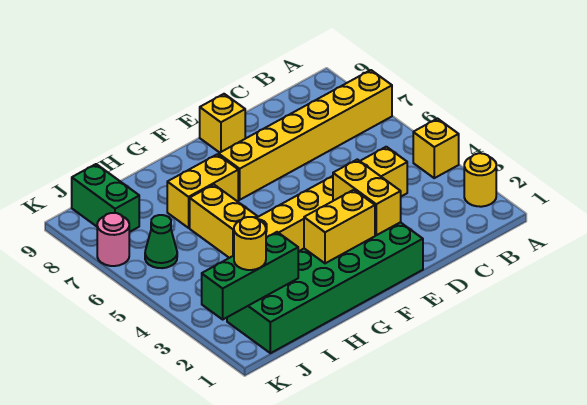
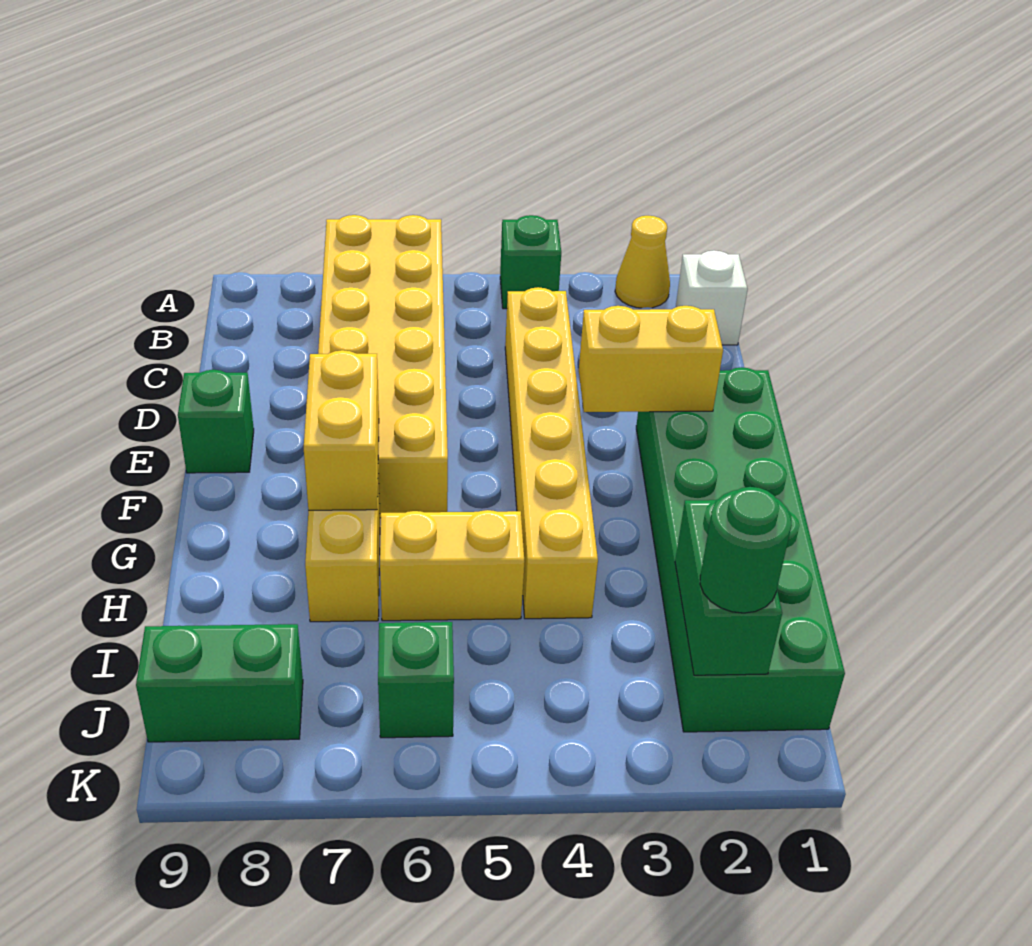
yellow 1x1 round brick [464,153,496,207] -> yellow 1x1 cone [615,216,670,308]
yellow 1x1 brick [413,119,459,178] -> green 1x1 brick [500,215,561,309]
yellow 1x6 brick [219,70,392,200] -> yellow 2x6 brick [318,215,448,518]
none -> white 1x1 brick [676,250,748,345]
yellow 1x1 brick [200,94,245,153] -> green 1x1 brick [178,370,254,473]
yellow 1x2 brick [304,190,375,263] -> yellow 1x2 brick moved to [304,350,379,510]
green 1x3 brick [202,232,298,319] -> green 1x2 brick [675,499,782,675]
yellow 1x1 round brick [234,217,266,270] -> green 1x1 round brick [700,487,792,613]
green 1x1 cone [145,215,177,268] -> green 1x1 brick [378,622,454,738]
pink 1x1 round brick [97,213,129,266] -> none

